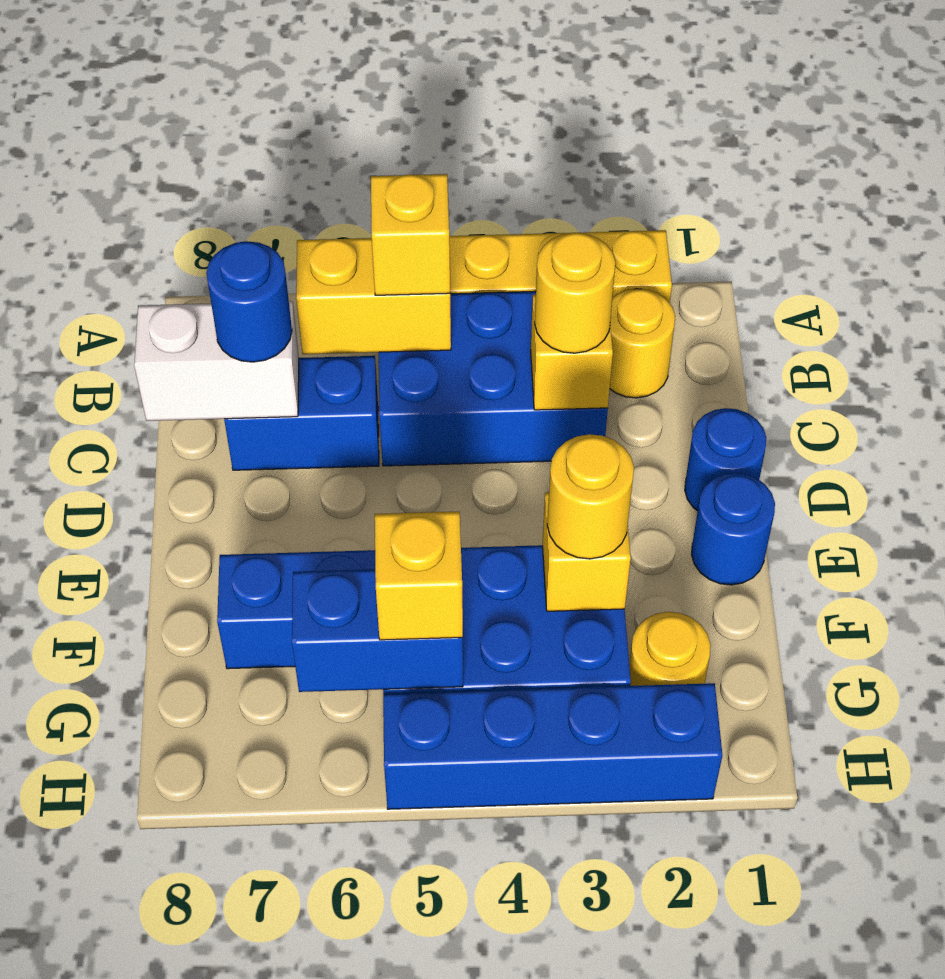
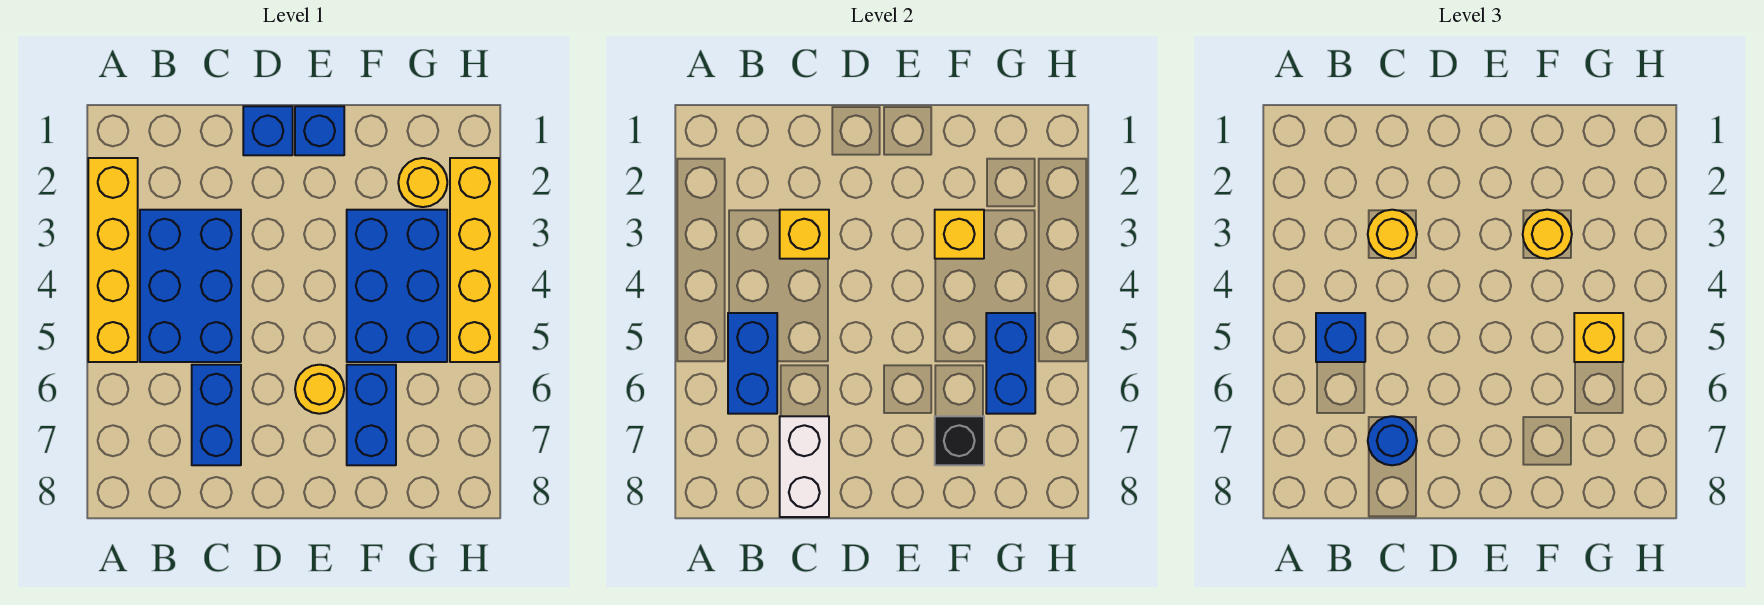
yellow 1x1 round brick [610,289,675,398] -> yellow 1x1 round brick moved to [295,365,344,414]
yellow 1x2 brick [296,238,451,354] -> blue 1x2 brick [728,313,777,414]
yellow 1x1 brick [371,174,450,295] -> blue 1x1 brick [1316,313,1365,362]
blue 1x1 round brick [685,408,766,511] -> blue 1x1 brick [243,106,293,155]
blue 1x1 round brick [692,473,775,585] -> blue 1x1 brick [295,106,344,155]
none -> black 1x1 brick [935,416,984,465]
blue 1x4 brick [383,683,722,809] -> yellow 1x4 brick [450,158,499,362]

